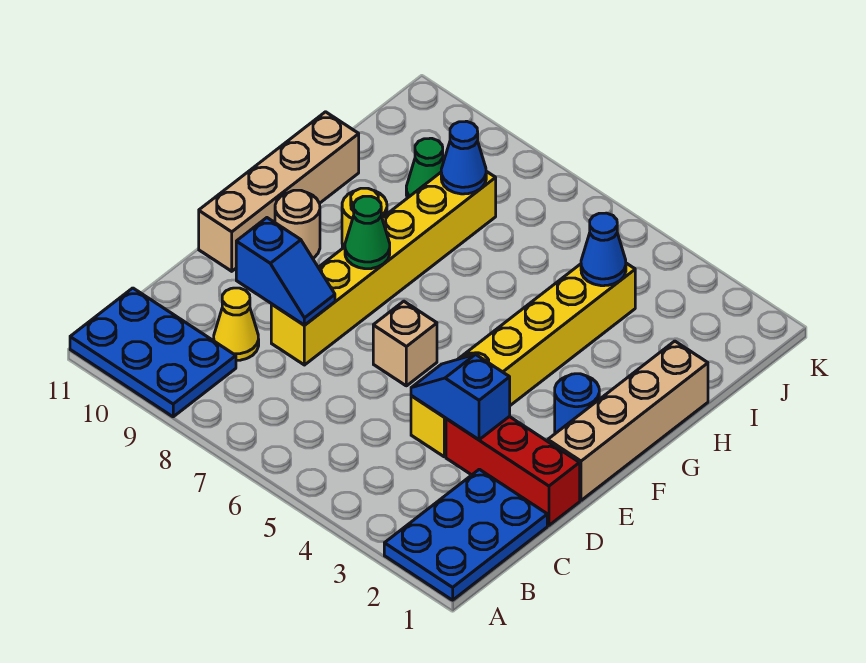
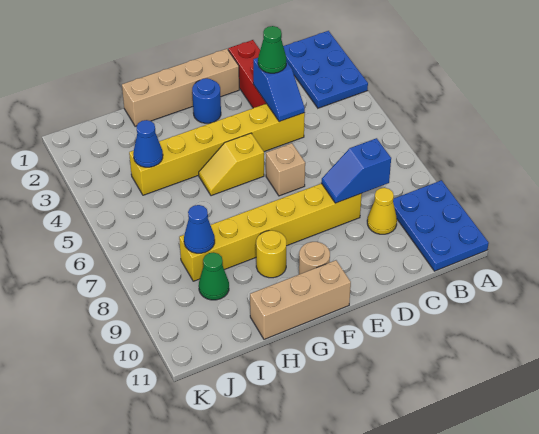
blue 2x3 plate [384,469,547,600] -> blue 2x3 plate turned to [283,31,368,108]
blue 1x2 slope [236,218,335,325] -> blue 1x2 slope turned to [321,138,391,203]
tan 1x4 brick [199,112,359,271] -> tan 1x3 brick [250,260,351,339]
none -> yellow 1x2 slope [199,133,264,196]
green 1x1 cone [345,196,390,269] -> green 1x1 cone moved to [258,26,286,73]

